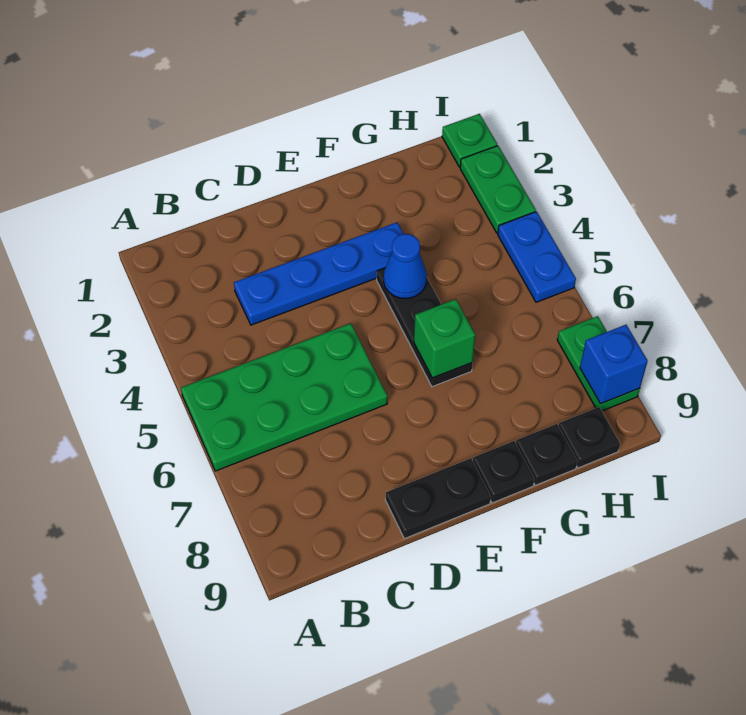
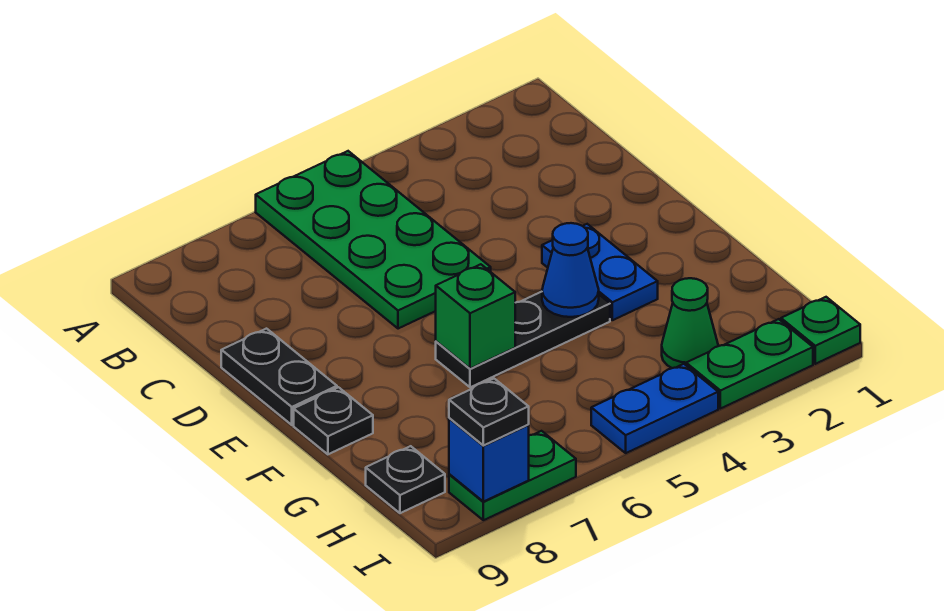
blue 1x4 plate [234,222,403,325] -> blue 1x2 plate [542,224,658,320]
black 1x1 plate [516,424,578,485] -> black 1x1 plate moved to [449,379,529,446]
none -> green 1x1 cone [662,278,718,368]

